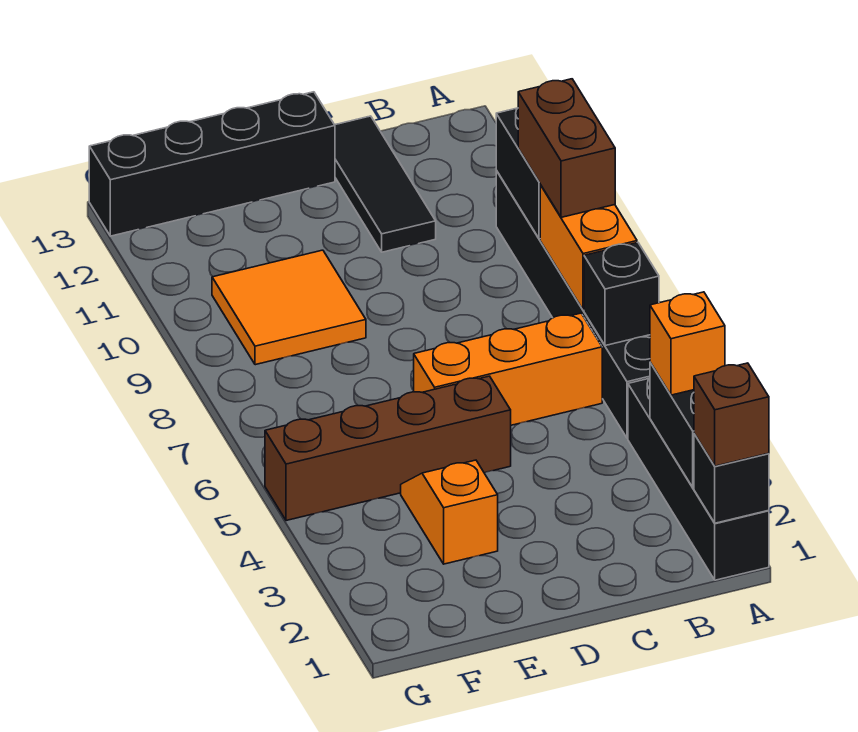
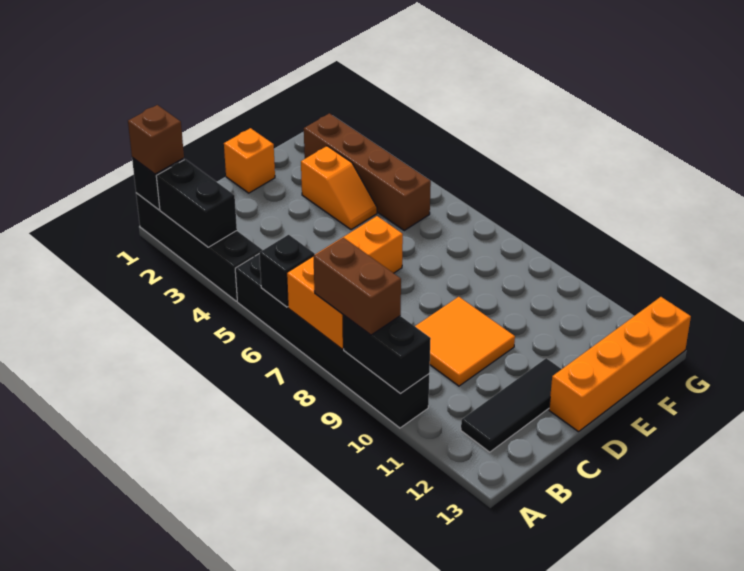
orange 1x1 brick [650,292,725,395] -> orange 1x1 brick moved to [224,128,275,193]
black 1x3 tile [335,116,436,252] -> black 1x3 tile turned to [461,358,561,452]
brown 1x4 brick [265,376,511,521] -> brown 1x4 brick turned to [304,113,431,230]
black 1x4 brick [89,92,335,236] -> orange 1x4 brick [549,297,691,432]
orange 2x2 tile [212,250,366,365] -> orange 2x2 tile moved to [415,297,515,386]

